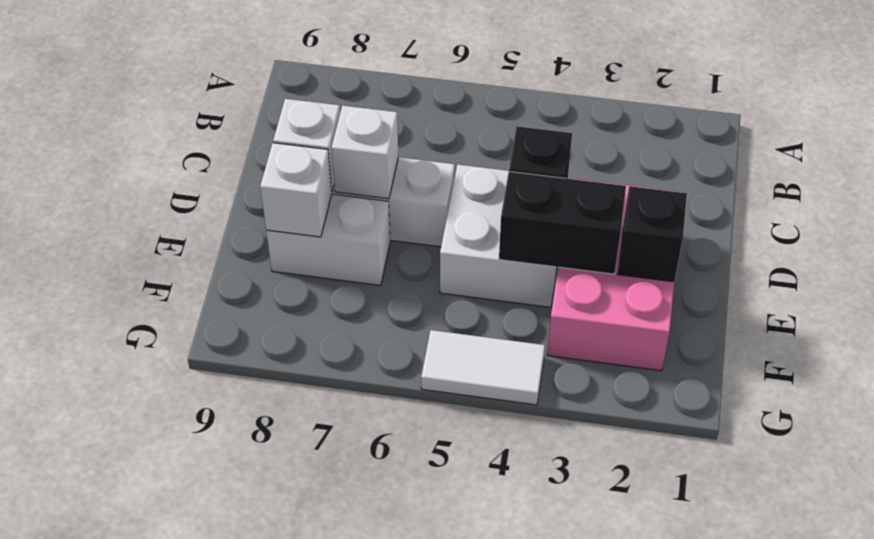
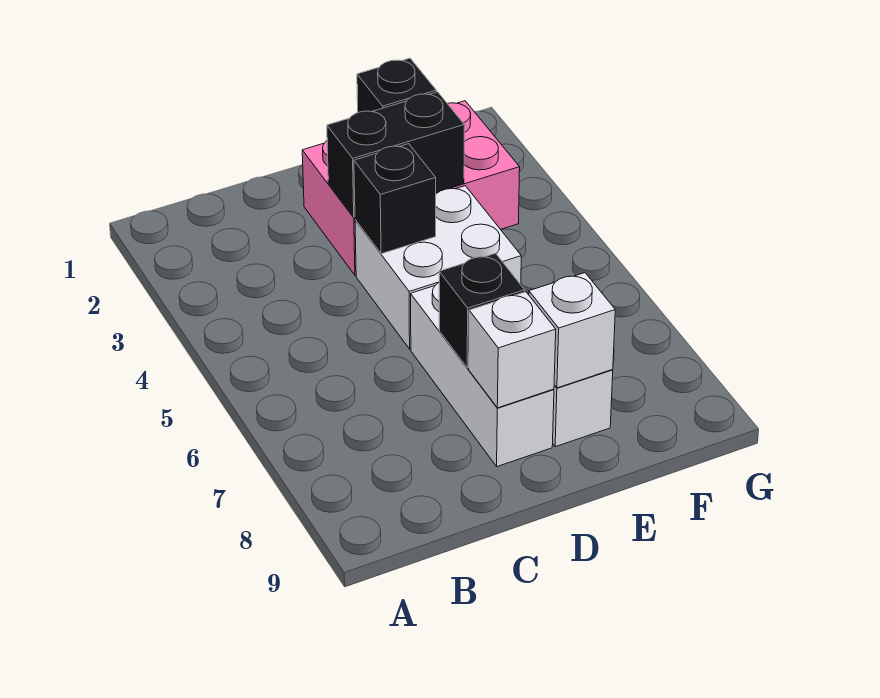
white 1x1 brick [332,106,398,199] -> black 1x1 brick [439,253,525,368]
black 1x2 brick [499,172,626,274] -> black 1x2 brick turned to [327,92,464,217]
white 1x2 tile [421,330,545,405] -> none

